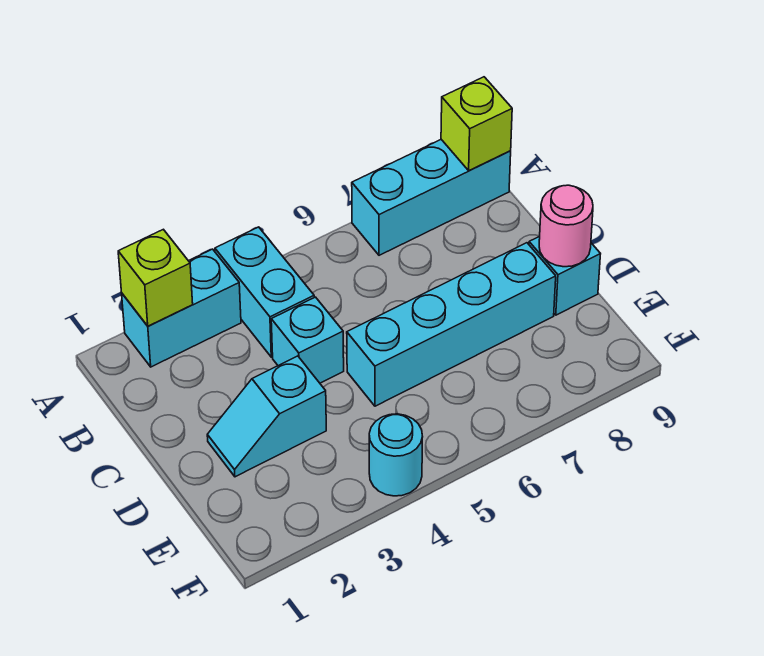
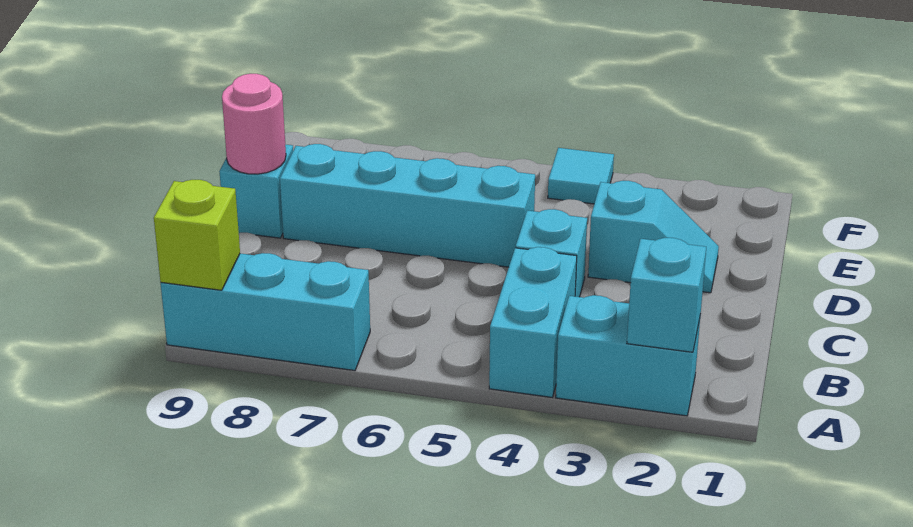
lime 1x1 brick [118,229,193,326] -> cyan 1x1 brick [627,238,706,352]
cyan 1x1 round brick [369,414,422,496] -> cyan 1x1 tile [548,148,614,204]

